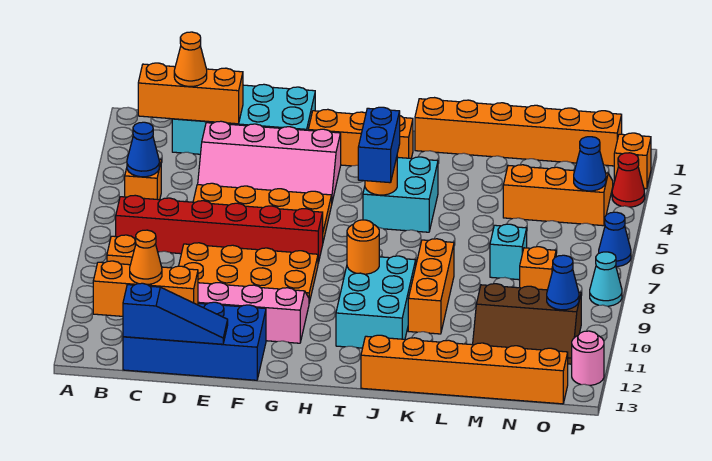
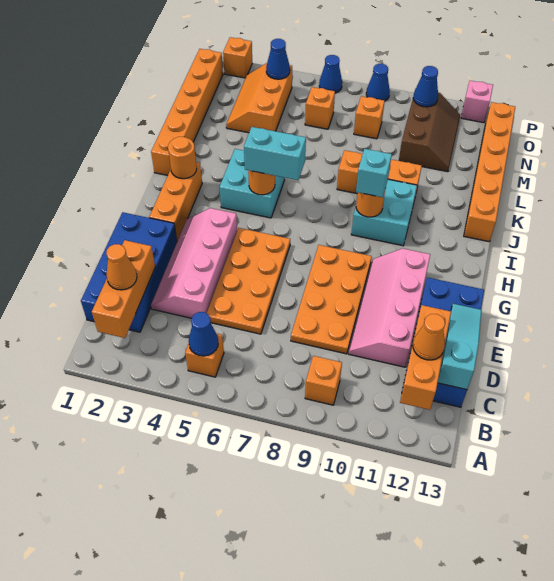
red 1x6 brick [116,195,323,263] -> none
cyan 2x4 brick [172,84,315,154] -> blue 2x4 brick [81,212,177,332]
blue 1x3 slope [123,283,228,344] -> cyan 1x3 slope [438,304,481,390]
pink 2x4 slope [198,121,341,201] -> pink 2x4 slope turned to [151,208,237,318]
none -> orange 1x1 round brick [168,137,197,179]
blue 1x2 brick [358,107,400,183] -> cyan 1x2 brick [244,127,306,180]
cyan 2x3 brick [336,256,416,348] -> cyan 2x2 brick [351,179,417,246]
cyan 1x1 brick [490,224,527,280] -> cyan 1x1 brick moved to [356,149,392,197]
none -> orange 1x1 brick [305,87,335,129]
red 1x1 cone [612,153,645,207] -> none
cyan 1x1 cone [590,252,622,306] -> blue 1x1 cone [366,64,390,101]
pink 1x1 round brick [572,331,604,385] -> pink 1x1 brick [461,81,493,123]

